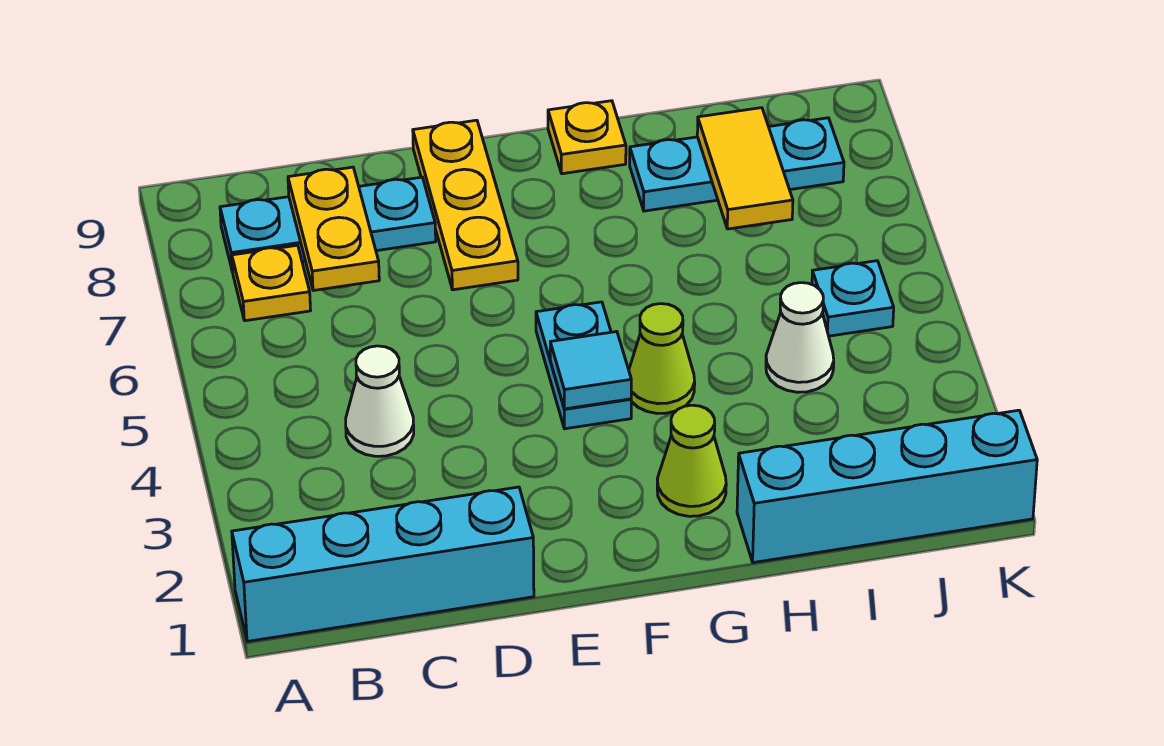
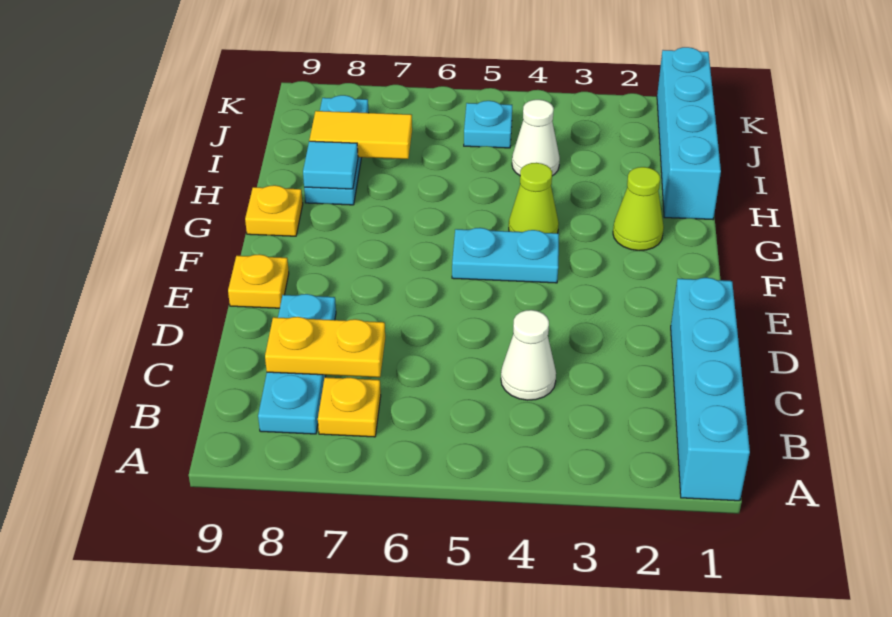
yellow 1x3 plate [413,120,518,290] -> yellow 1x1 plate [228,254,289,308]
cyan 1x1 tile [550,332,631,409] -> cyan 1x1 tile moved to [303,141,358,189]

